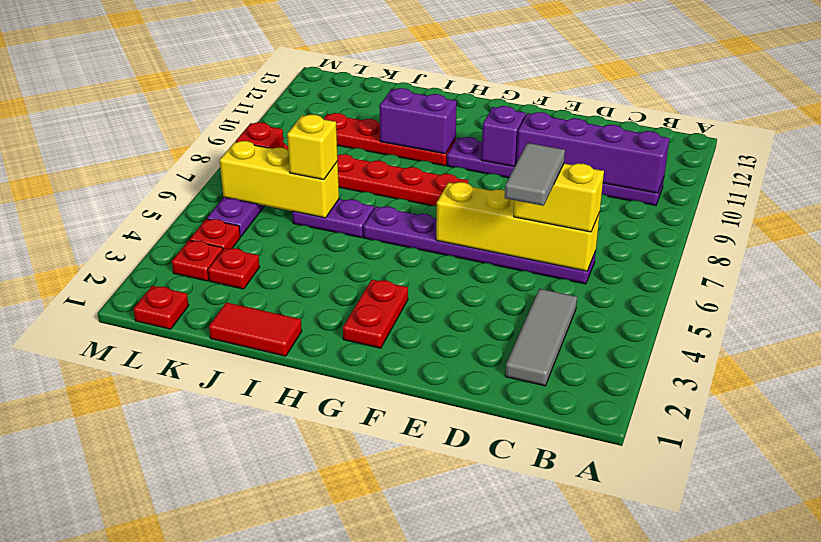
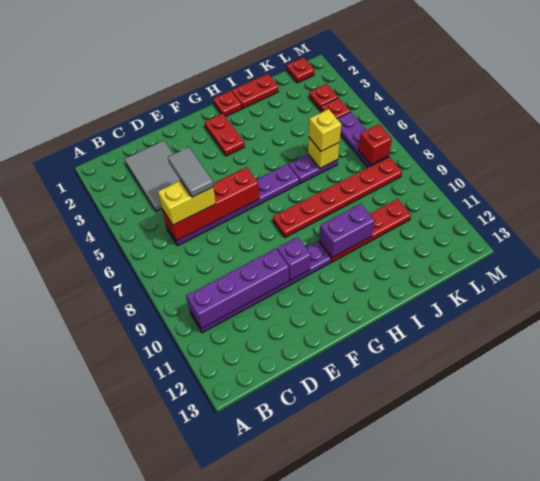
grey 1x3 tile [505,289,577,386] -> grey 2x3 tile [125,141,180,211]
yellow 1x4 brick [436,182,600,271] -> red 1x4 brick [162,167,259,241]
red 1x2 tile [209,302,302,356] -> red 1x2 plate [232,74,278,108]
yellow 1x3 brick [220,141,339,218] -> yellow 1x1 brick [308,138,340,168]
red 1x1 plate [208,248,260,289] -> red 1x1 plate moved to [213,91,242,117]

